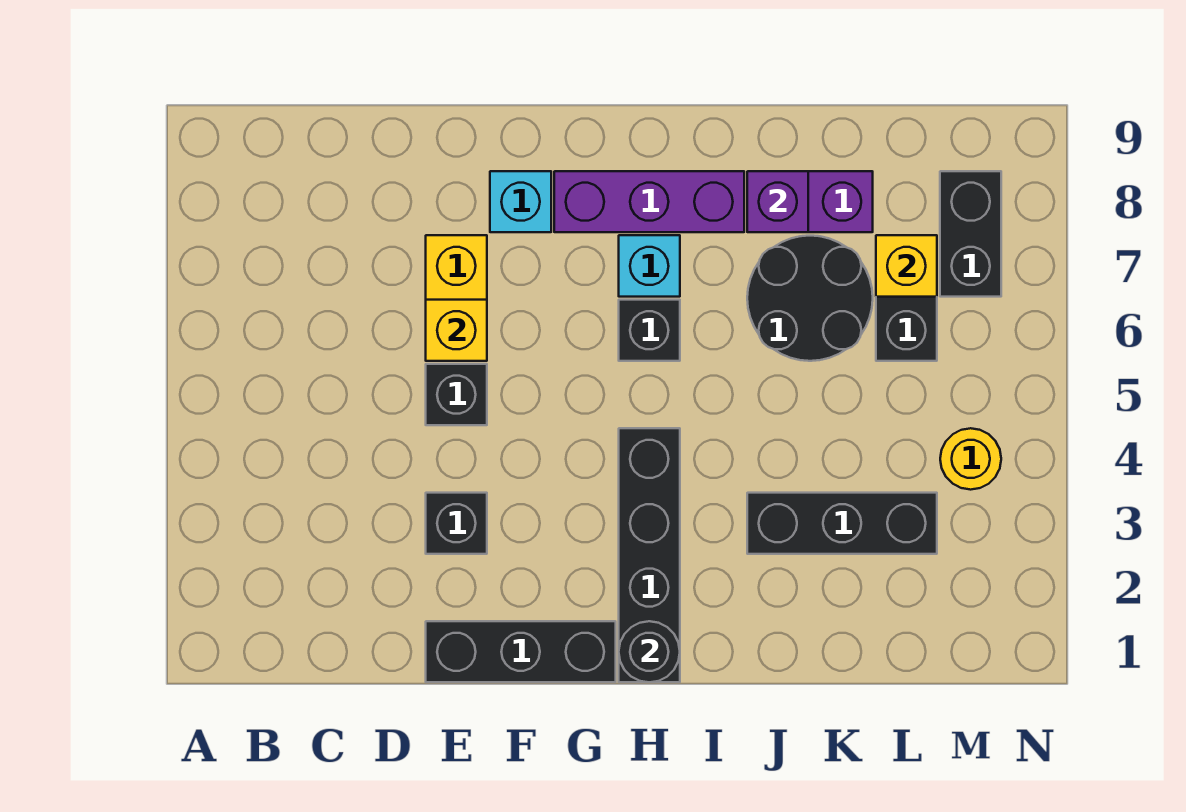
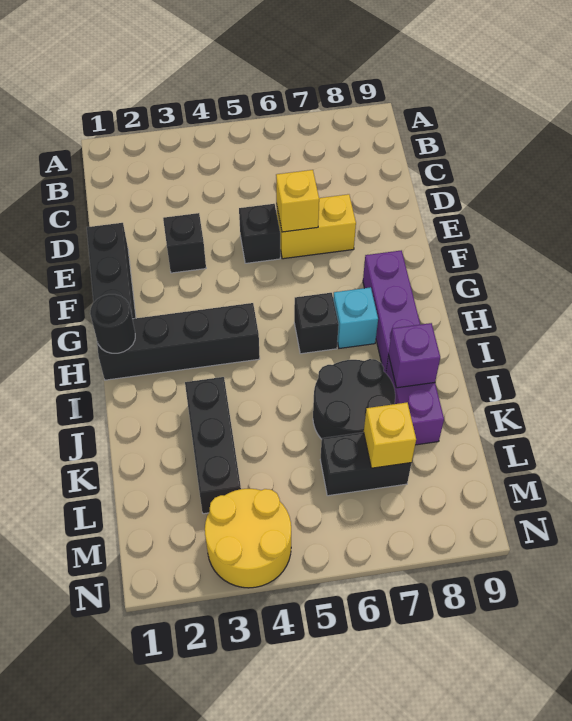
cyan 1x1 brick [490,171,551,232] -> none
yellow 1x1 round brick [940,428,1001,490] -> yellow 2x2 round brick [205,489,291,588]
black 1x2 brick [940,171,1001,297] -> none

